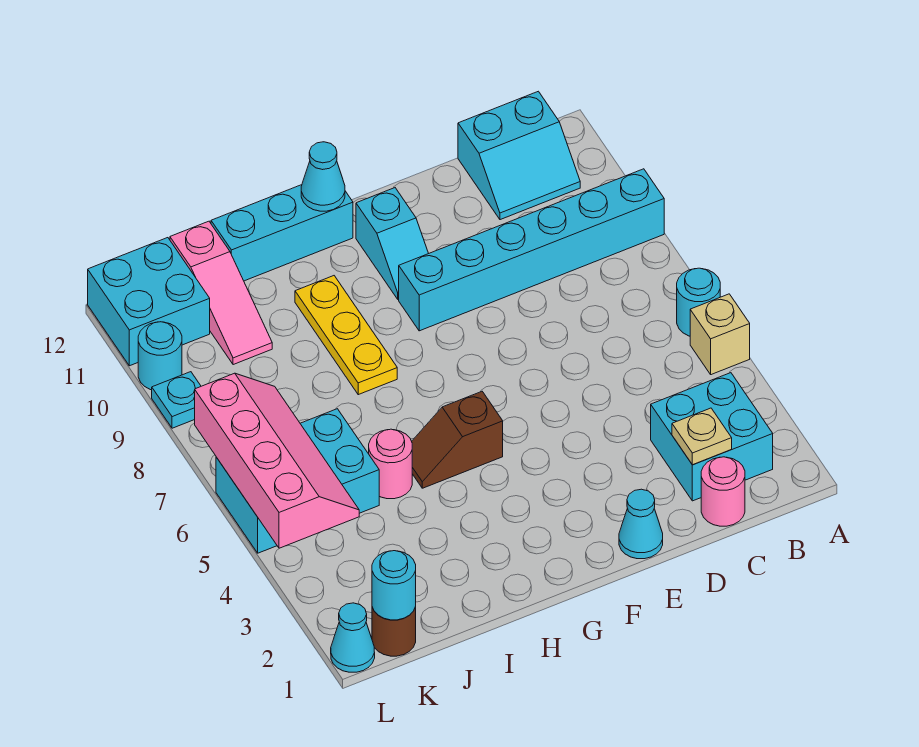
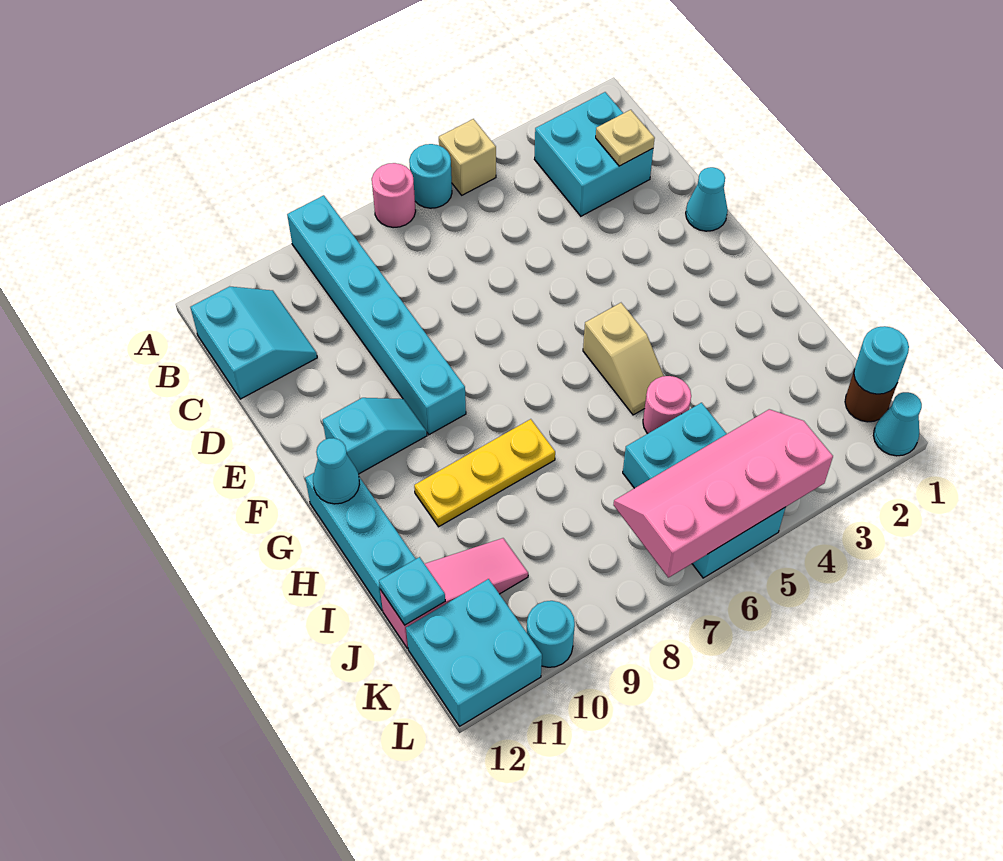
pink 1x1 round brick [701,457,745,526] -> pink 1x1 round brick moved to [372,163,416,227]
brown 1x2 slope [412,392,503,488] -> tan 1x2 slope [583,303,664,415]
cyan 1x1 plate [152,372,201,428] -> cyan 1x1 plate moved to [379,557,445,625]

